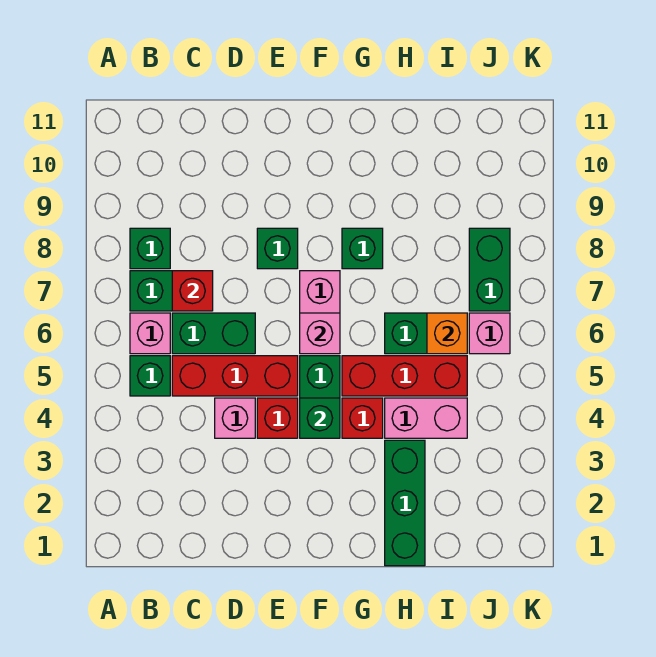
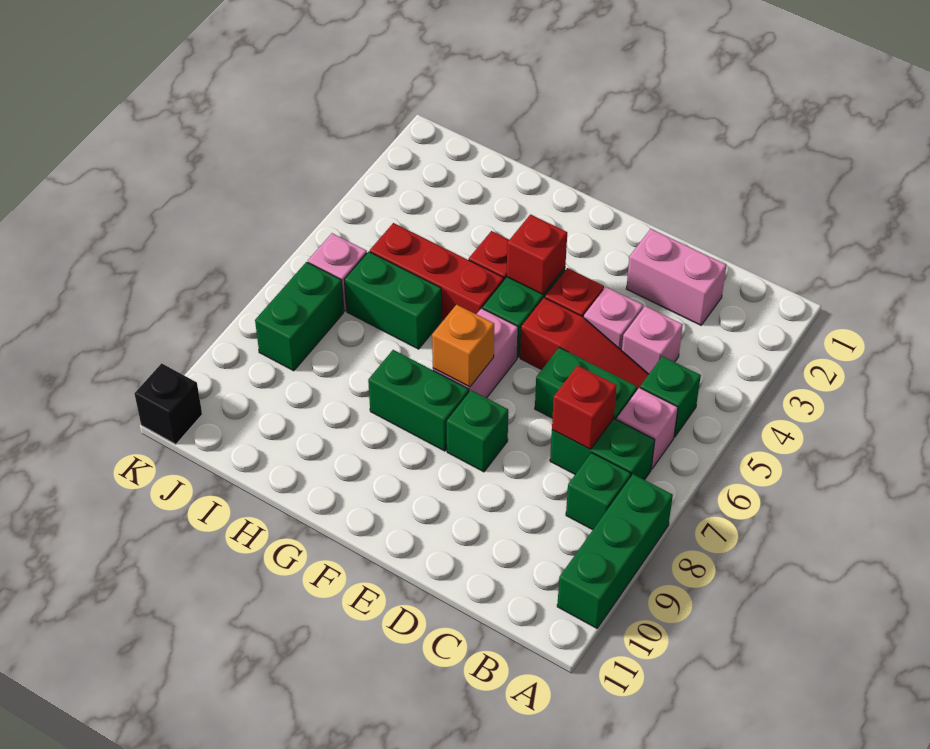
red 1x3 brick [172,356,298,396] -> red 1x3 slope [520,298,649,390]
green 1x1 brick [300,398,340,438] -> red 1x1 brick [507,215,567,294]
pink 1x1 brick [300,313,340,354] -> pink 1x1 brick moved to [622,306,683,374]
green 1x1 brick [342,228,383,269] -> green 1x2 brick [368,350,469,451]
green 1x3 brick [385,440,425,566] -> green 1x3 brick moved to [557,474,673,628]
pink 1x2 brick [385,398,467,438] -> pink 1x2 brick moved to [626,229,727,325]
orange 1x1 brick [427,313,467,354] -> orange 1x1 brick moved to [432,305,494,387]
none -> black 1x1 brick [134,363,202,444]

